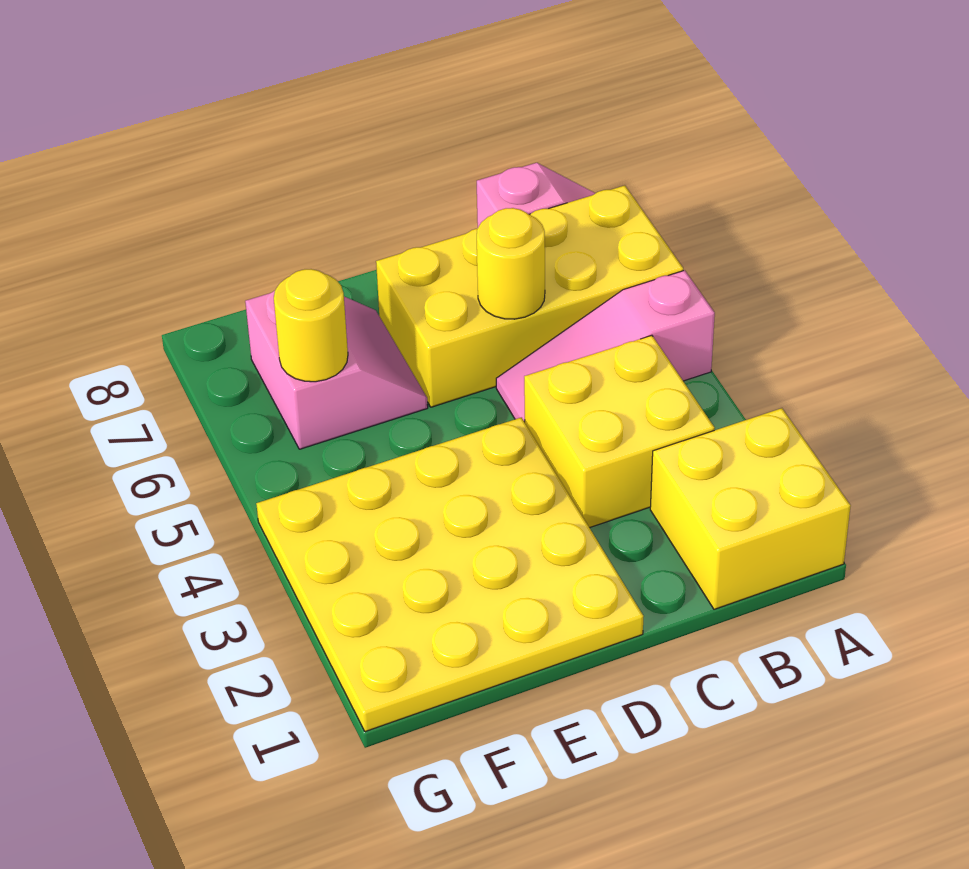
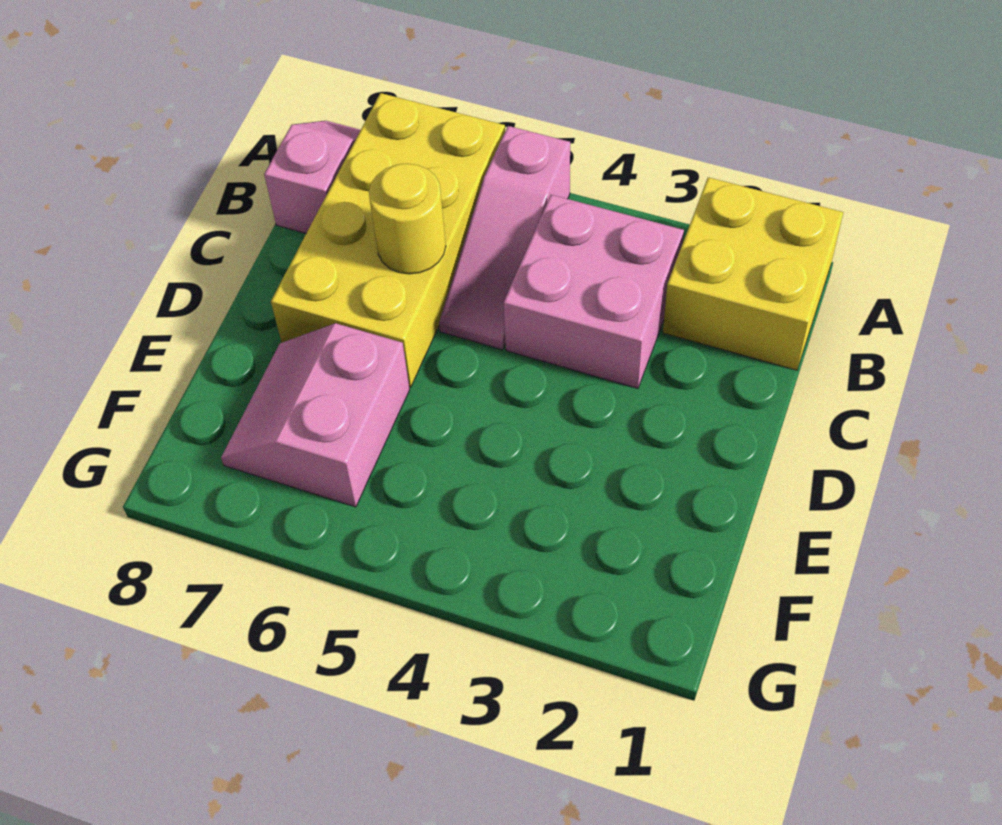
yellow 2x2 brick [524,335,715,528] -> pink 2x2 brick [503,195,684,389]
yellow 4x4 plate [256,417,644,732] -> none
pink 2x2 slope [245,291,428,449] -> pink 2x2 slope turned to [221,323,410,507]
yellow 1x1 round brick [274,269,348,382] -> none

